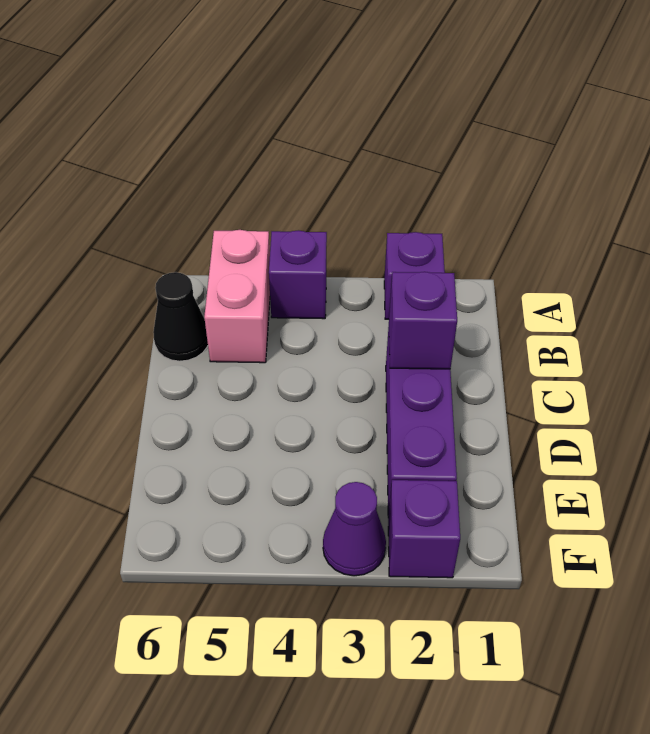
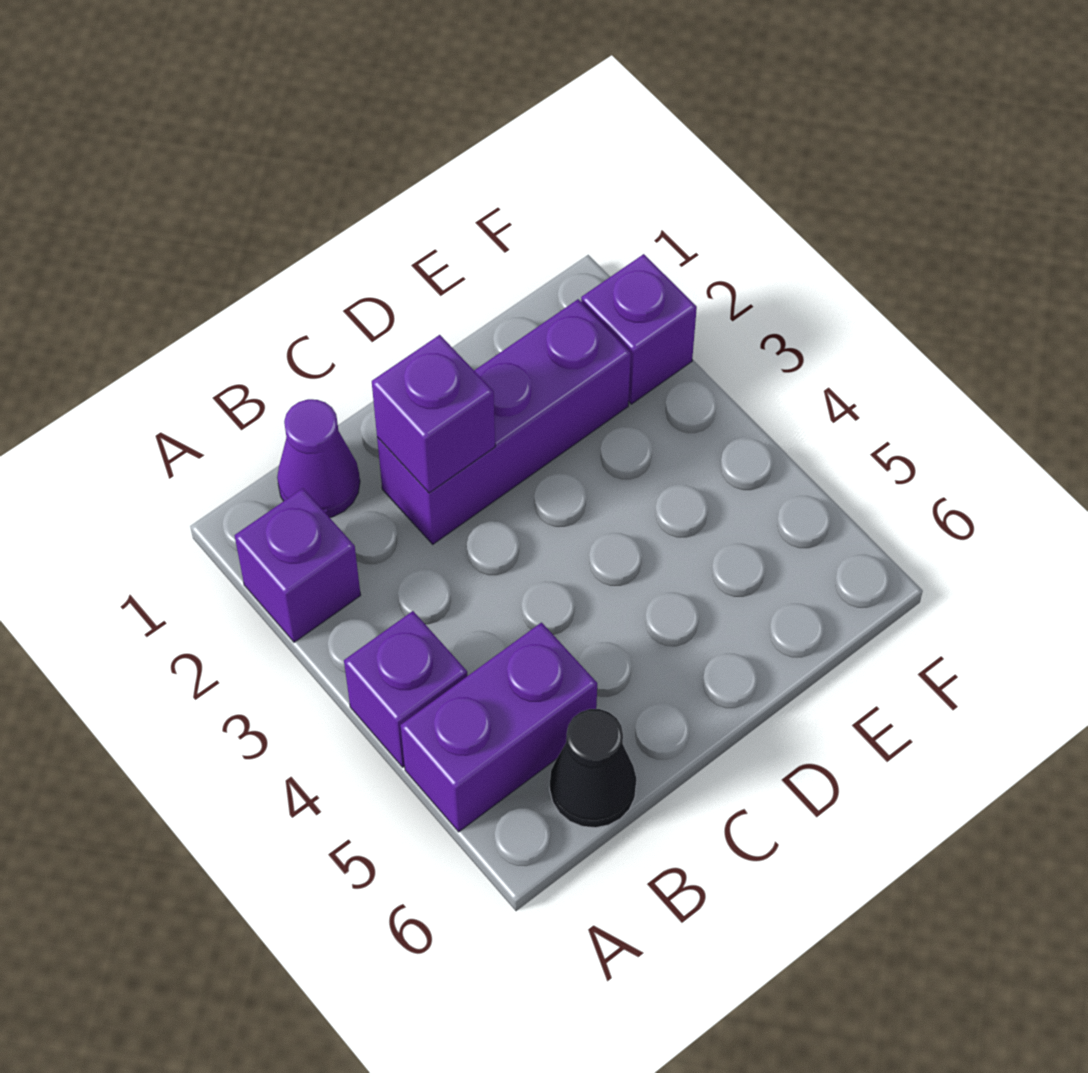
pink 1x2 brick [204,230,270,363] -> purple 1x2 brick [401,623,597,832]
purple 1x1 cone [323,482,386,576] -> purple 1x1 cone moved to [277,399,360,518]

